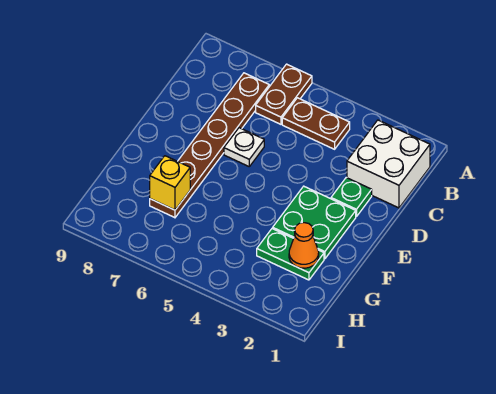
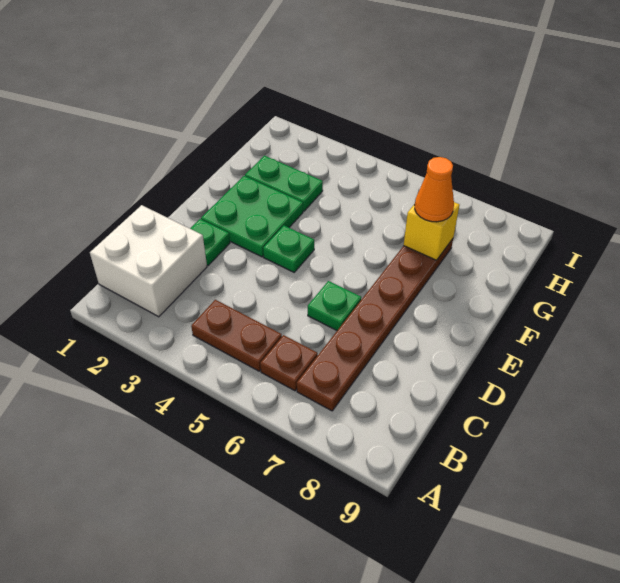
brown 1x2 plate [256,64,312,124] -> brown 1x1 plate [260,335,318,391]
white 1x1 plate [224,128,264,166] -> green 1x1 plate [308,281,361,330]
none -> green 1x1 plate [263,226,314,272]
orange 1x1 cone [289,223,319,268] -> orange 1x1 cone moved to [415,157,454,222]

